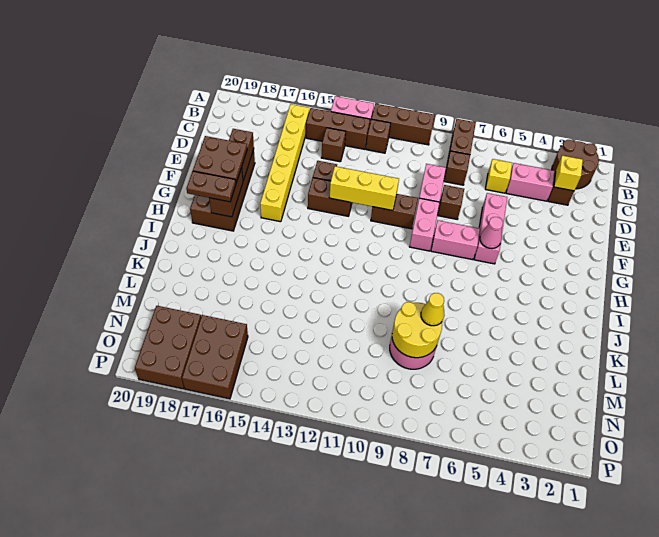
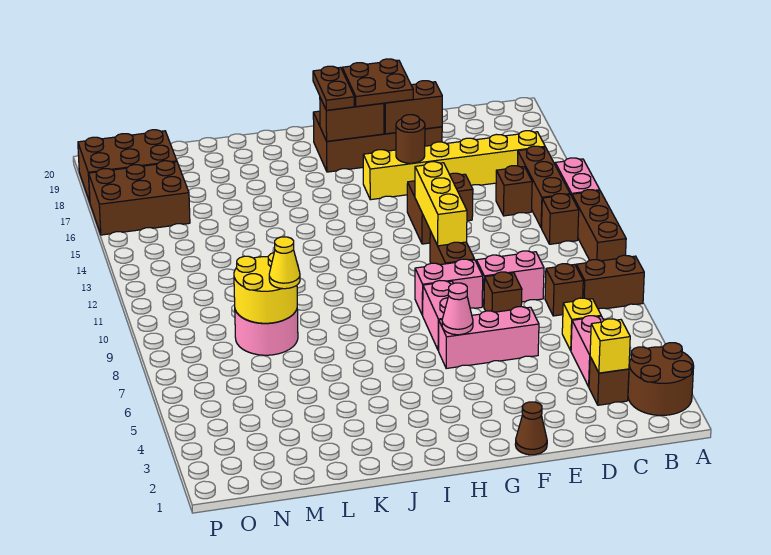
none -> brown 1x1 cone [515,402,547,455]
none -> brown 1x1 round brick [396,115,425,163]

